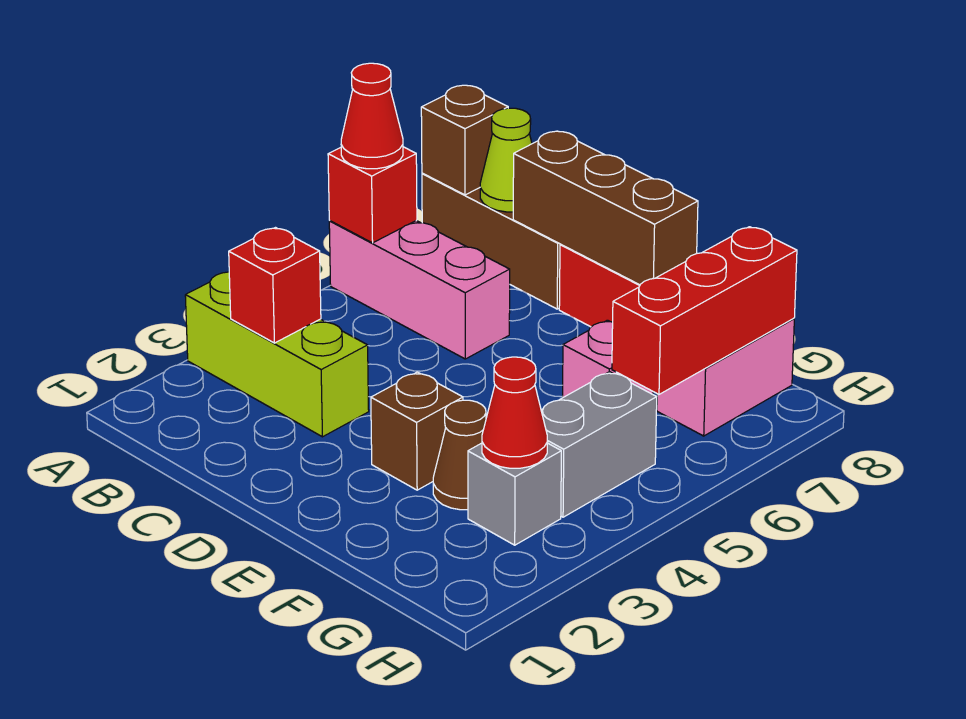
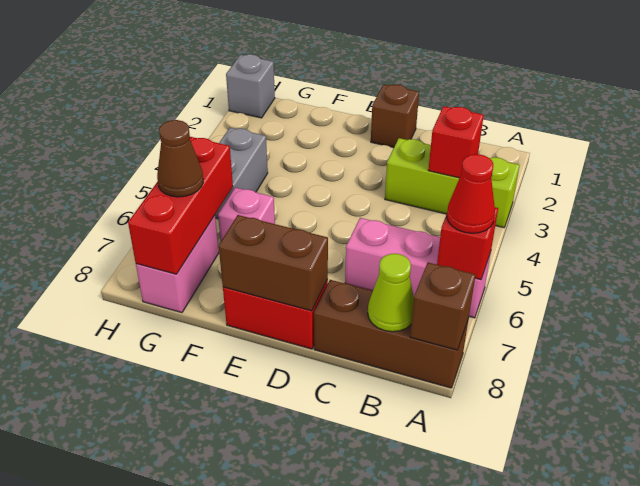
brown 1x3 brick [513,131,698,285] -> brown 1x2 brick [219,215,328,311]
brown 1x1 brick [371,372,463,490] -> brown 1x1 brick moved to [371,84,419,147]
brown 1x1 cone [433,400,486,510] -> brown 1x1 cone moved to [157,120,203,197]
grey 1x1 brick [468,443,561,545] -> grey 1x1 brick moved to [226,54,275,118]
red 1x1 cone [482,357,548,468] -> none

